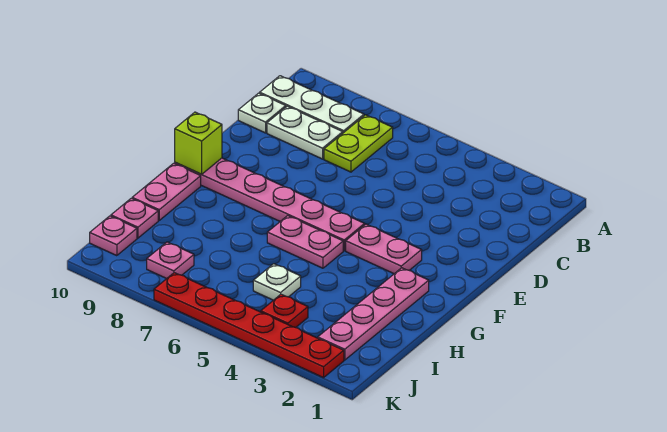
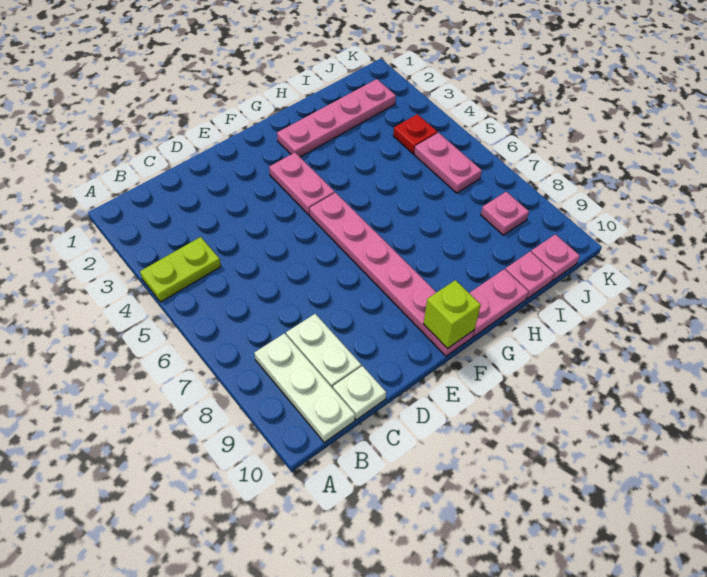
lime 1x2 plate [324,115,393,172] -> lime 1x2 plate moved to [140,237,221,302]
pink 1x2 plate [267,216,343,268] -> pink 1x2 plate moved to [414,133,482,193]
white 1x1 plate [253,264,301,300] -> none
red 1x6 plate [154,273,344,378] -> none

